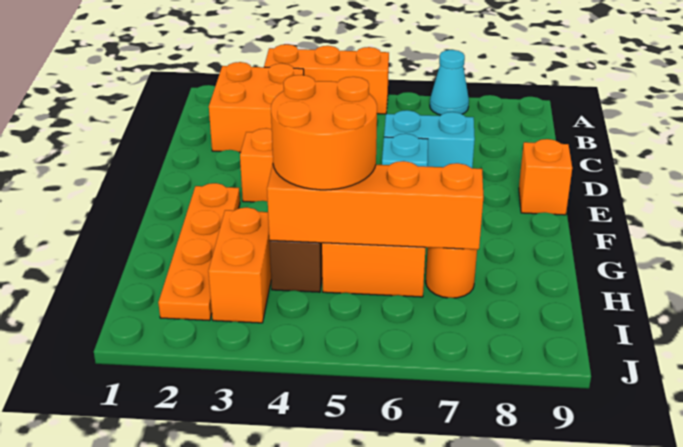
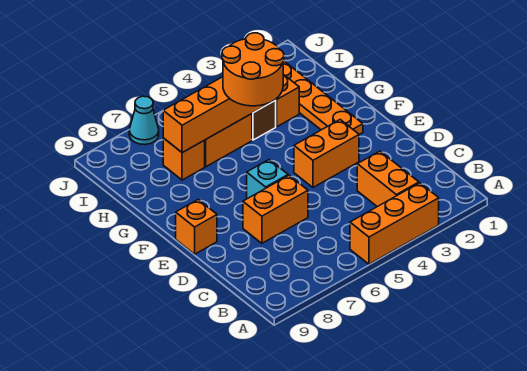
cyan 1x1 cone [430,50,469,115] -> cyan 1x1 cone moved to [129,96,159,144]
orange 2x2 brick [209,62,304,152] -> orange 1x2 brick [357,151,419,207]
cyan 1x2 brick [384,110,475,168] -> orange 1x2 brick [243,176,308,243]
orange 1x1 round brick [426,247,477,298] -> orange 1x1 brick [163,138,205,180]

